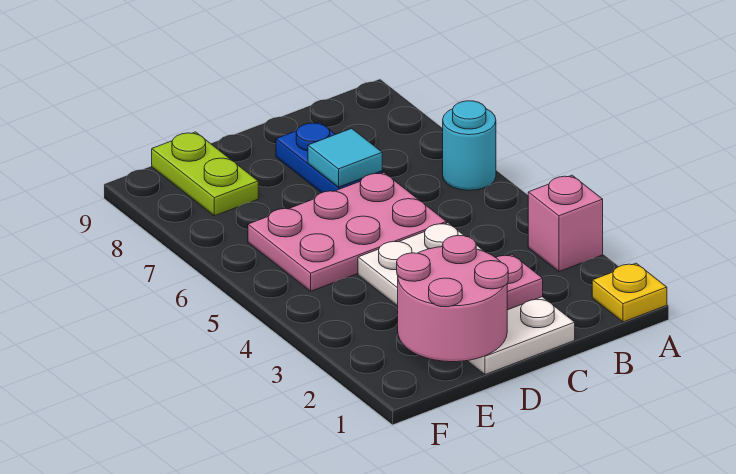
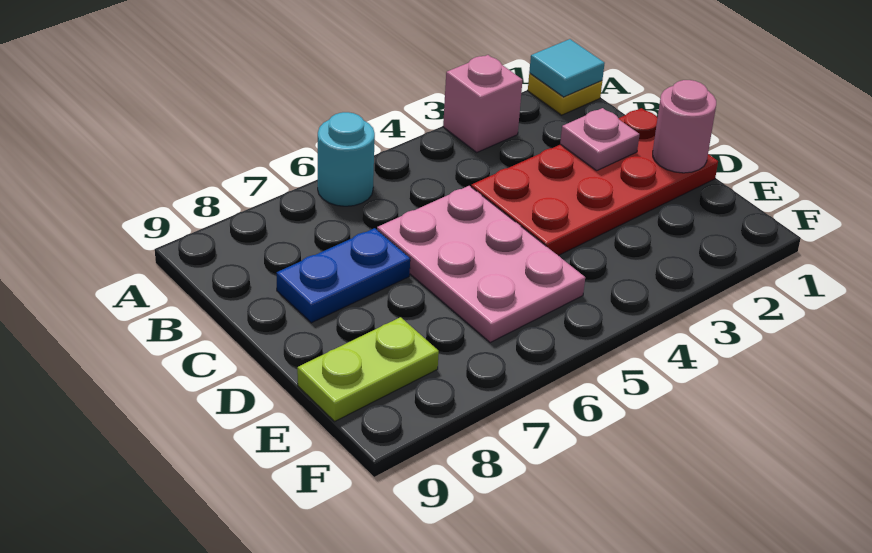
white 2x4 plate [358,223,575,374] -> red 2x4 plate [471,108,718,256]
cyan 1x1 tile [308,128,382,187] -> cyan 1x1 tile moved to [529,39,605,97]
pink 2x2 round brick [397,235,508,362] -> pink 1x1 round brick [653,80,716,173]

